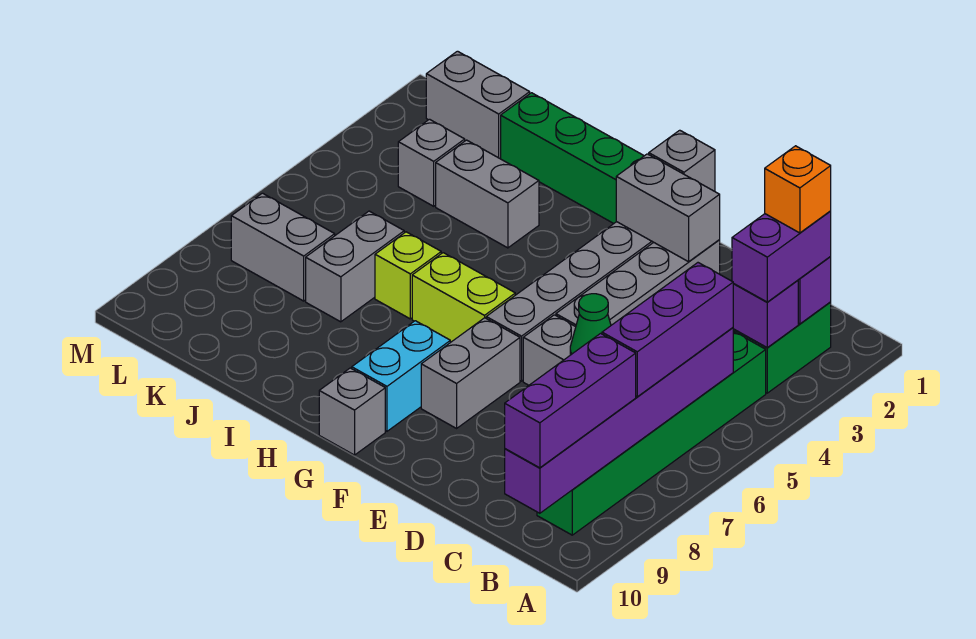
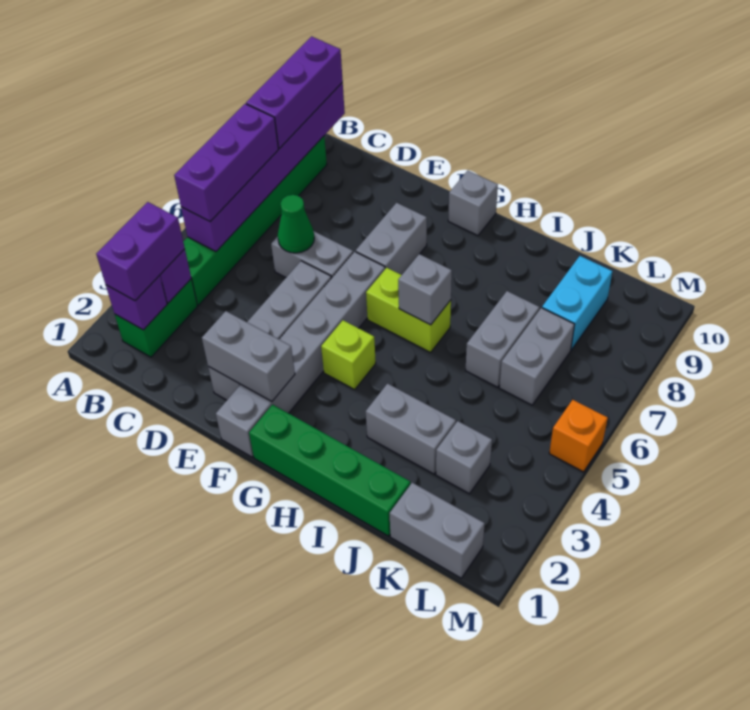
orange 1x1 brick [765,146,831,233] -> orange 1x1 brick moved to [549,400,608,472]
grey 1x1 brick [649,130,715,191] -> grey 1x1 brick moved to [398,254,452,325]
cyan 1x2 brick [352,321,450,431] -> cyan 1x2 brick moved to [542,256,612,350]
lime 1x1 brick [375,232,441,319] -> lime 1x1 brick moved to [321,320,376,389]
grey 1x2 brick [231,193,335,301] -> grey 1x2 brick turned to [499,308,574,405]

